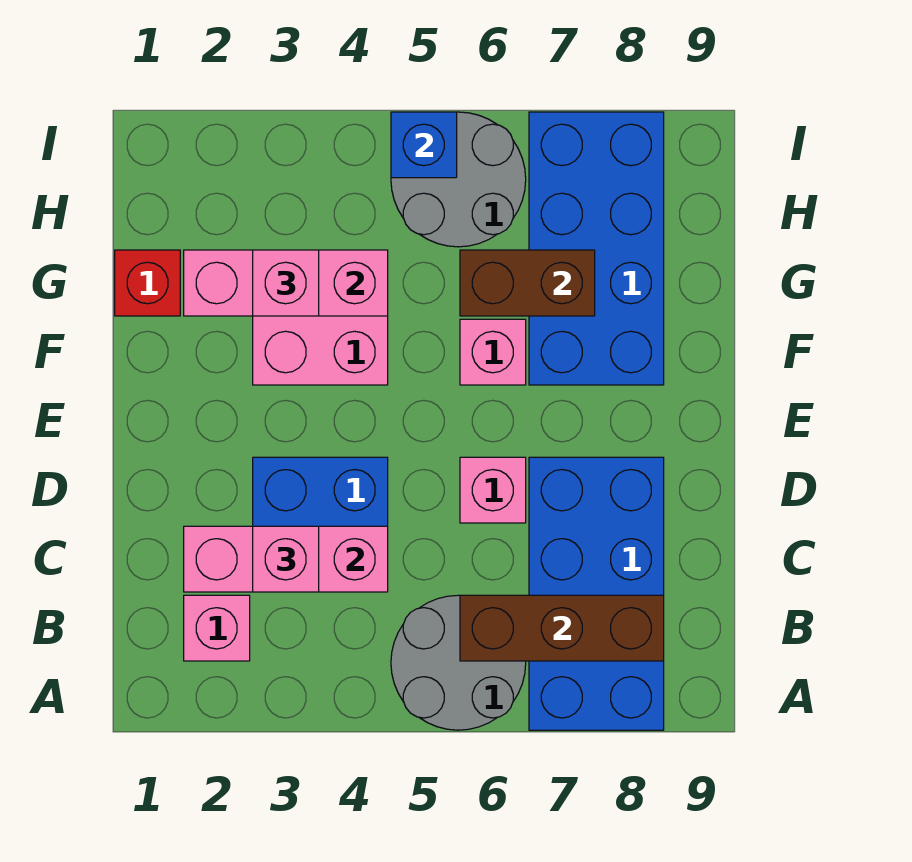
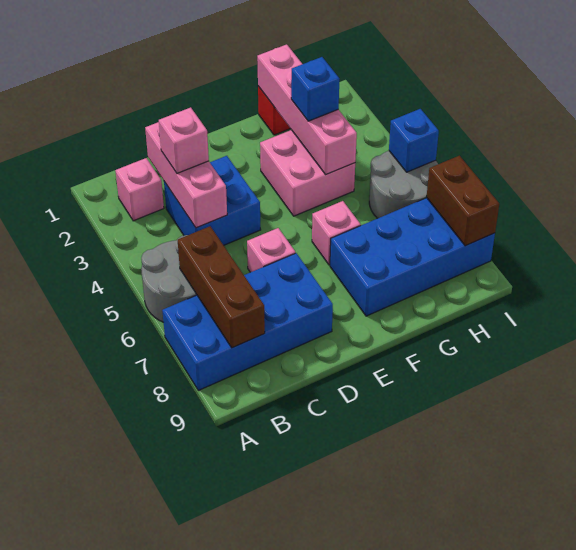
pink 1x3 brick [184,250,388,316] -> pink 1x4 brick [257,44,357,174]
pink 1x1 brick [253,250,319,316] -> blue 1x1 brick [291,57,339,121]
brown 1x2 brick [460,250,595,316] -> brown 1x2 brick moved to [426,156,499,246]

